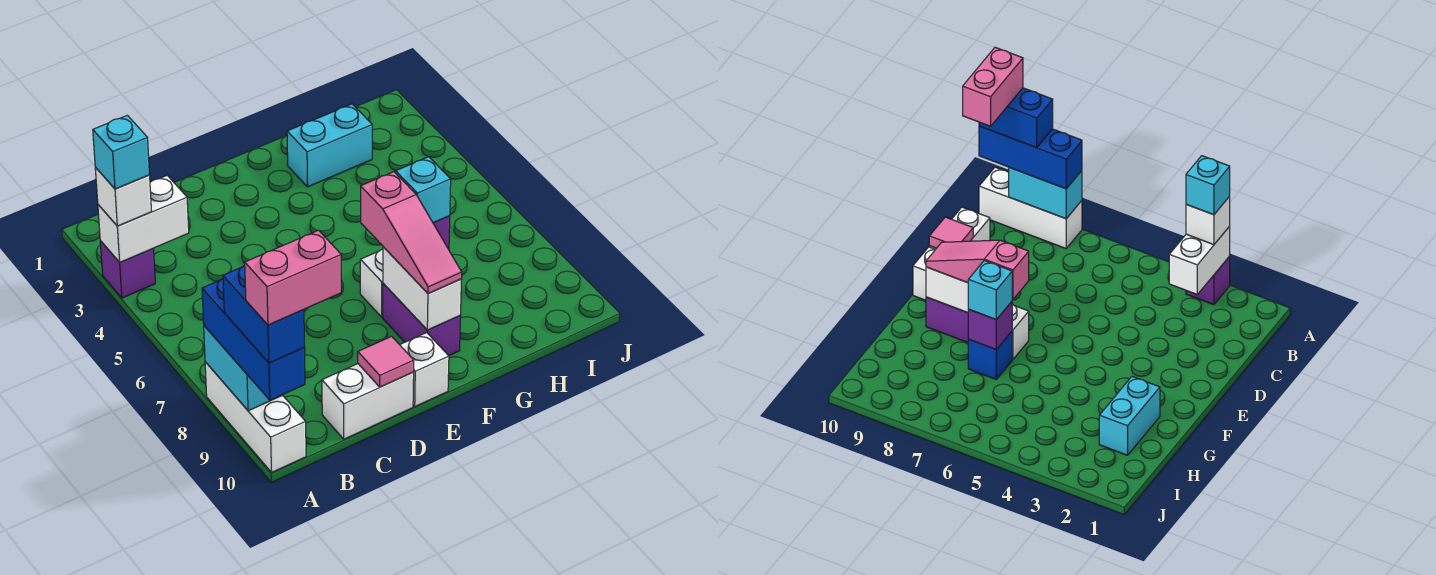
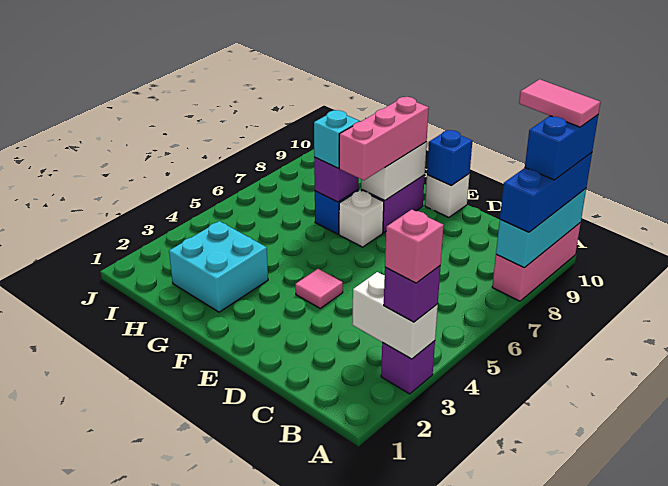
white 1x1 brick [95,167,152,226] -> purple 1x1 brick [384,266,441,322]
cyan 1x1 brick [93,115,150,189] -> pink 1x1 brick [385,210,444,283]
white 1x3 brick [205,362,306,472] -> pink 1x3 brick [492,223,581,301]
cyan 1x2 brick [204,326,282,411] -> cyan 1x3 brick [496,189,586,268]
pink 1x2 brick [245,230,341,325] -> pink 1x2 tile [519,79,600,127]
white 1x2 brick [322,364,414,439] -> none
pink 1x1 tile [358,336,414,387] -> pink 1x1 tile moved to [295,269,343,308]
none -> blue 1x1 brick [427,130,472,186]
pink 1x3 slope [361,172,462,293] -> pink 1x3 brick [339,97,429,180]
cyan 1x2 brick [287,104,372,187] -> cyan 2x2 brick [169,221,268,312]

